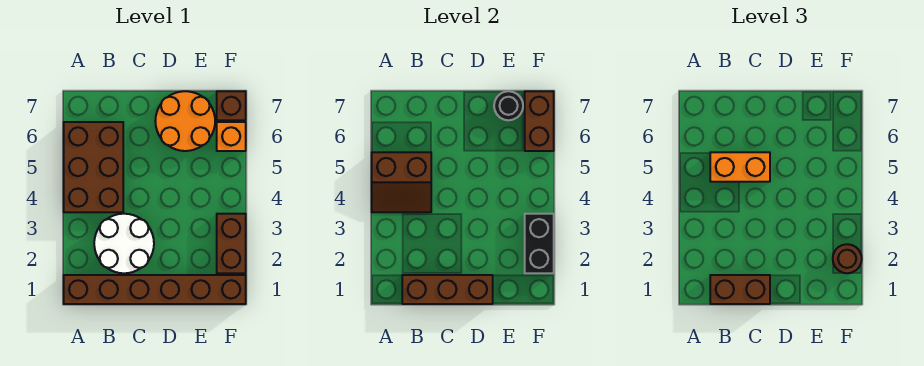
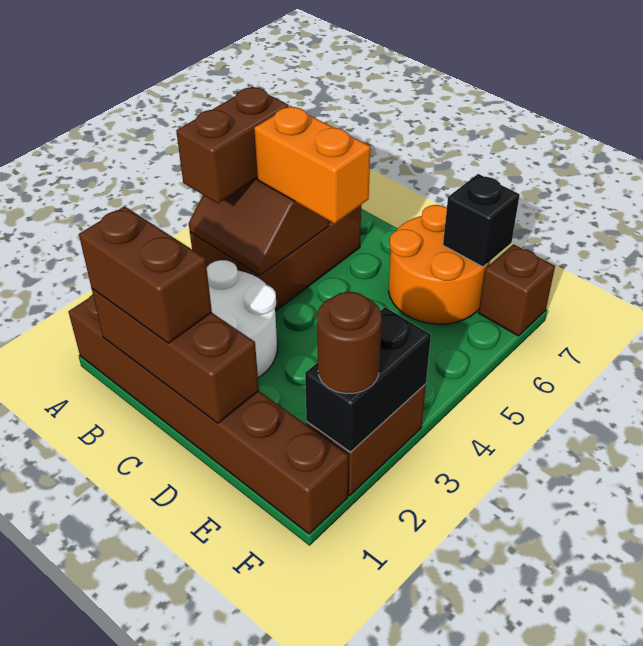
black 1x1 round brick [494,91,523,120] -> black 1x1 brick [443,174,520,267]
orange 1x1 brick [217,122,246,151] -> none
brown 1x2 brick [525,91,554,151] -> brown 1x2 brick moved to [176,87,289,203]

